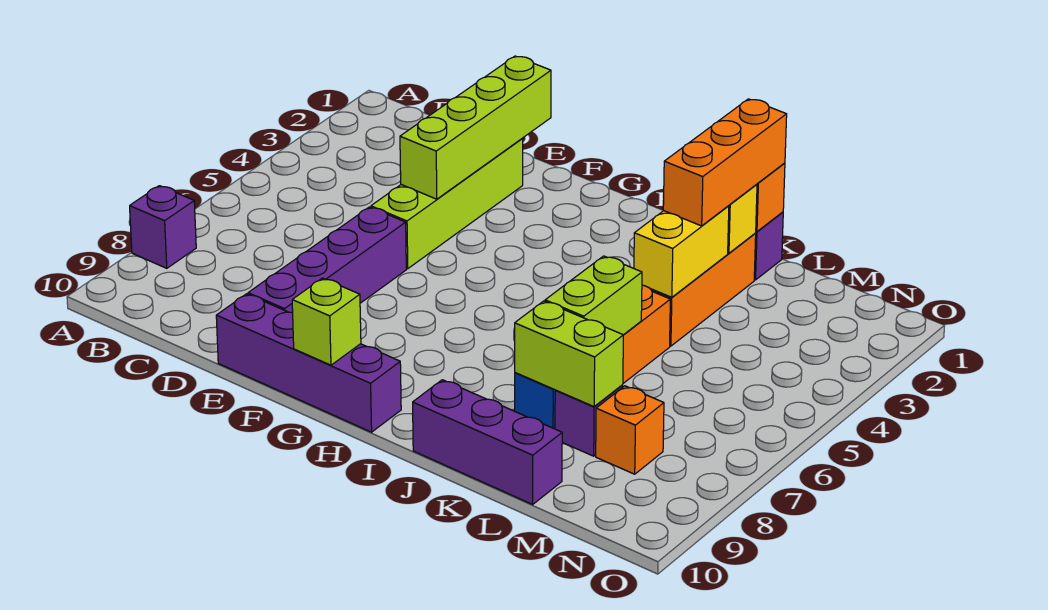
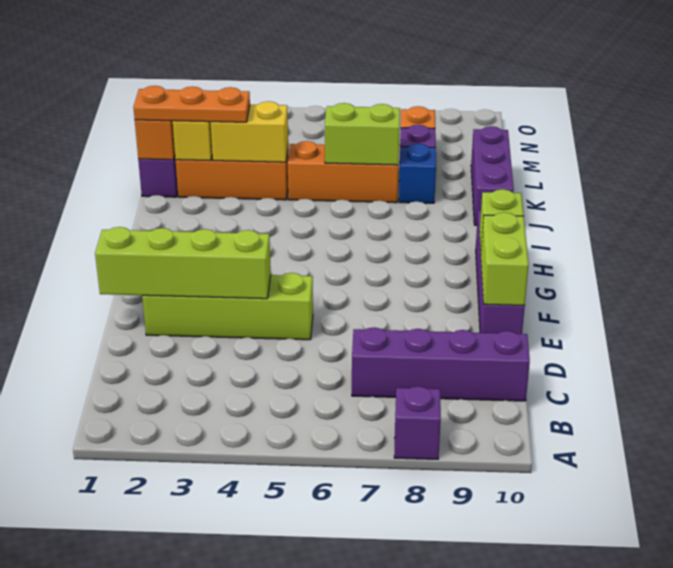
purple 1x4 brick [248,207,406,313] -> purple 1x4 brick moved to [352,327,530,401]
orange 1x3 brick [663,99,787,226] -> orange 1x3 plate [133,86,250,122]
lime 1x2 brick [515,301,623,407] -> lime 1x2 brick moved to [481,212,529,305]

